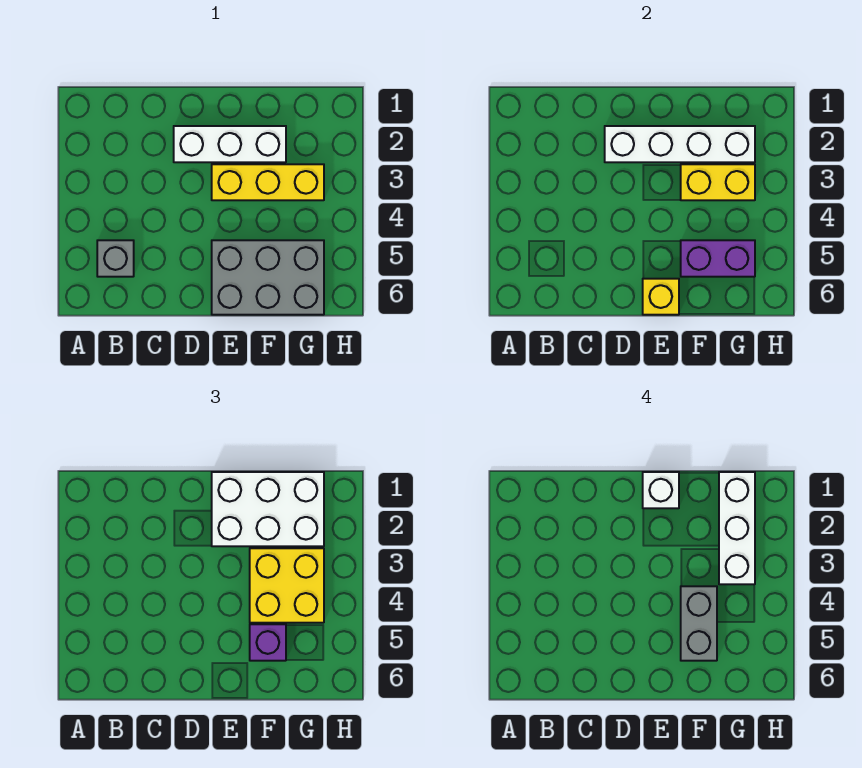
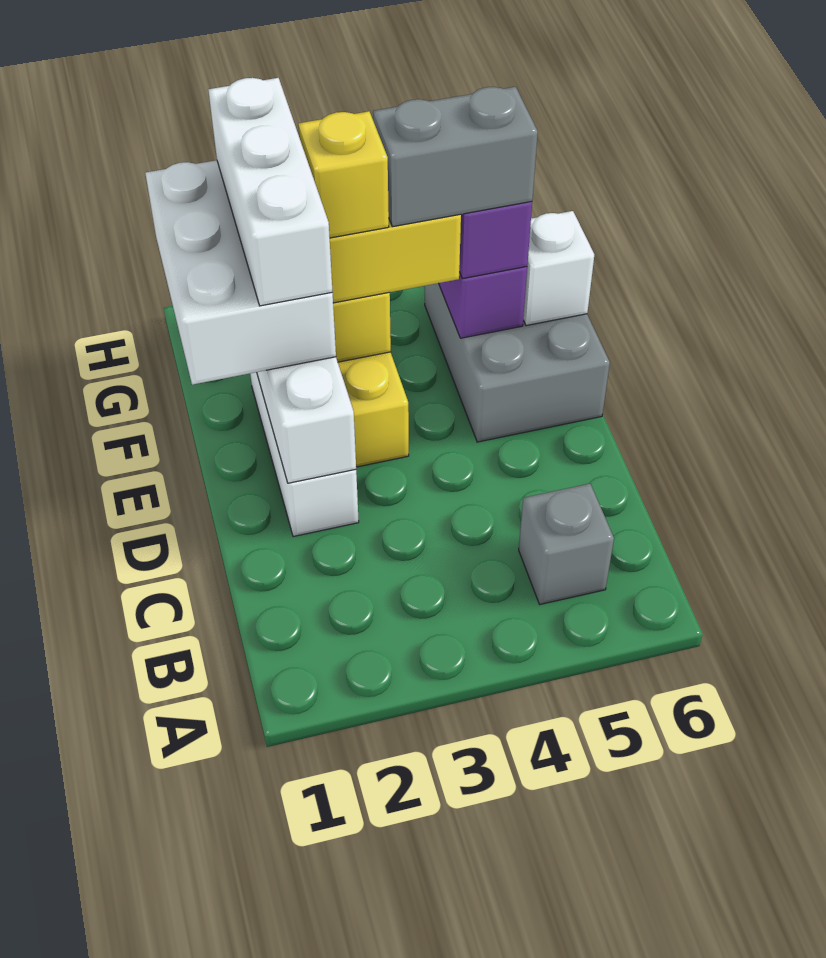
white 1x1 brick [643,472,679,508] -> white 1x1 brick moved to [523,211,594,326]
yellow 1x1 brick [643,279,679,315] -> yellow 1x1 brick moved to [298,111,389,238]
white 1x3 brick [719,472,755,584] -> white 1x3 brick turned to [208,78,333,306]

